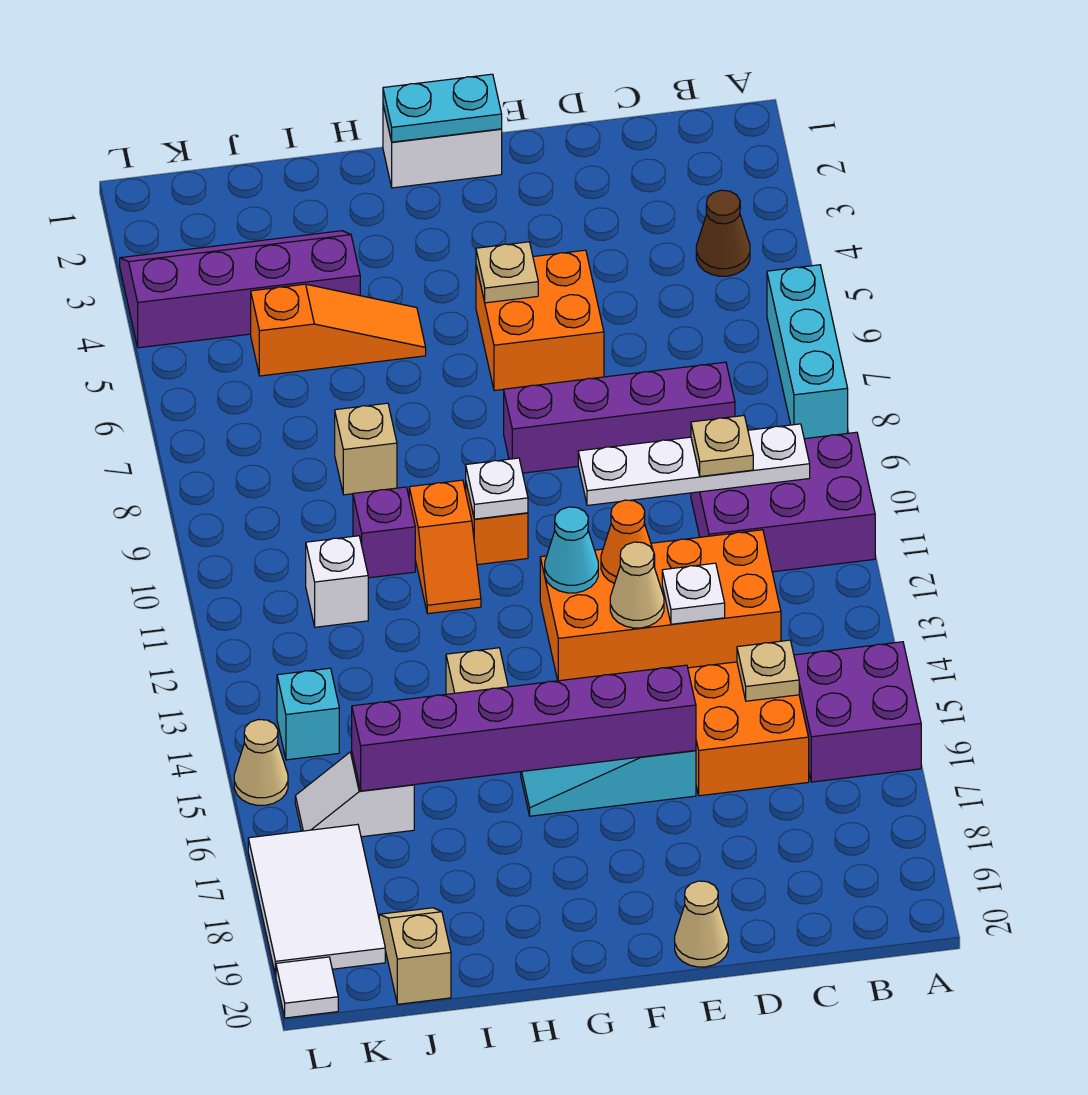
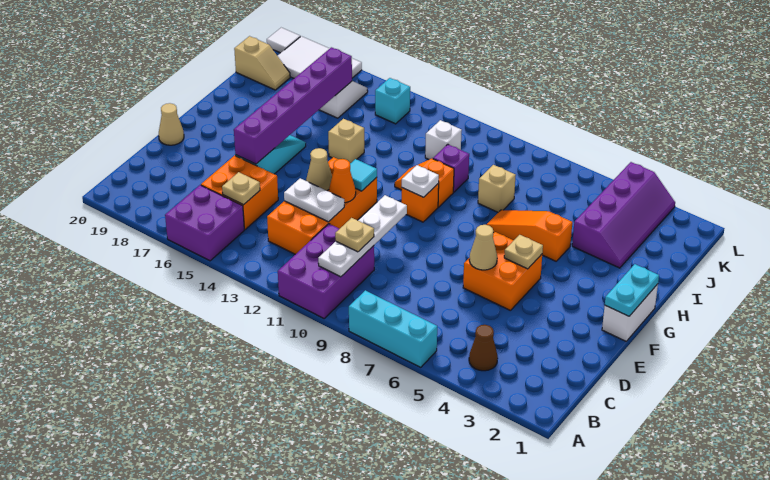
purple 1x4 brick [504,362,735,473] -> none
white 1x1 plate [662,563,725,624] -> white 1x2 plate [284,178,344,222]
cyan 1x1 cone [545,507,598,593] -> cyan 1x1 tile [350,159,377,191]
orange 1x3 slope [251,284,426,376] -> orange 1x3 slope turned to [487,210,572,261]
tan 1x1 cone [234,719,288,805] -> tan 1x1 cone moved to [469,225,497,270]

